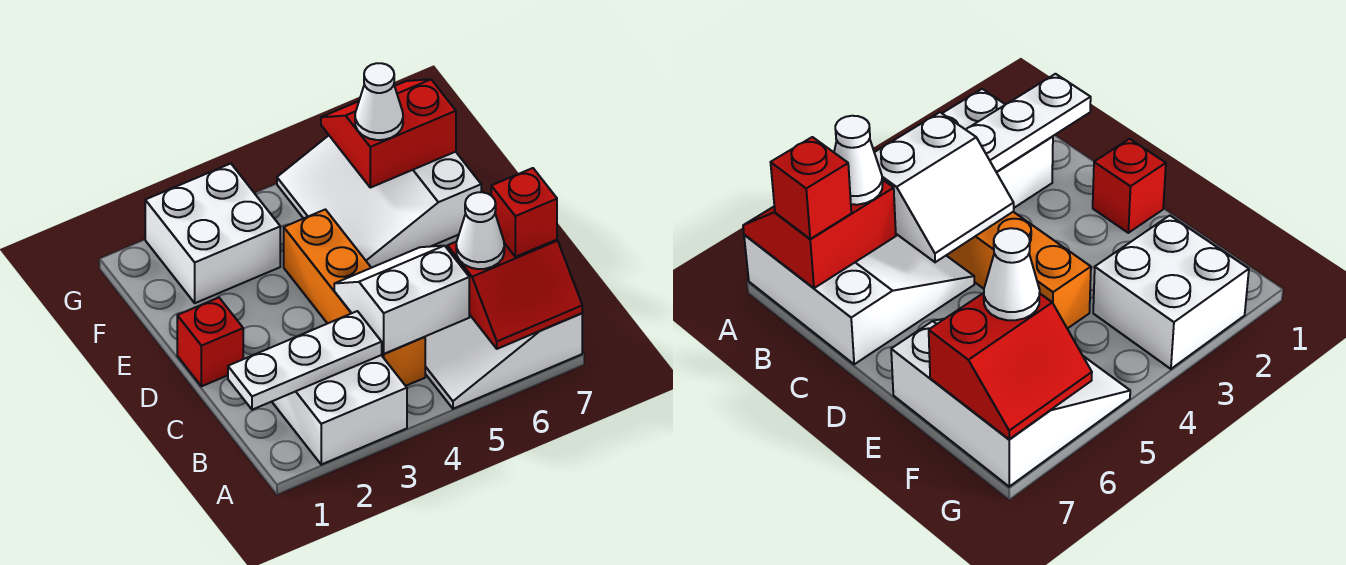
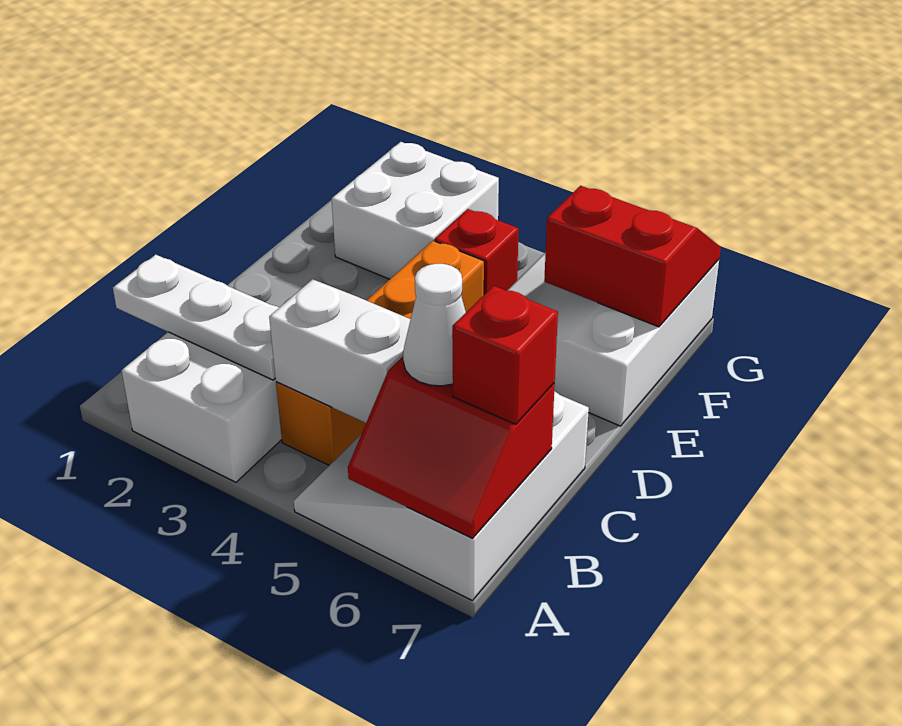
red 1x1 brick [177,298,243,386] -> red 1x1 brick moved to [434,209,519,295]
white 1x1 cone [355,63,403,140] -> none

